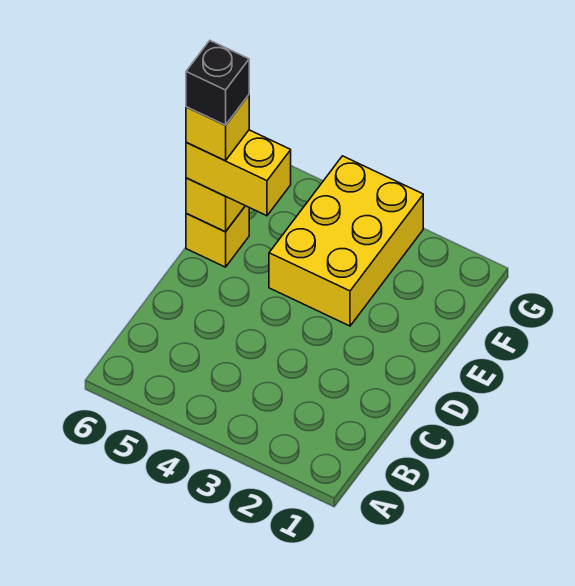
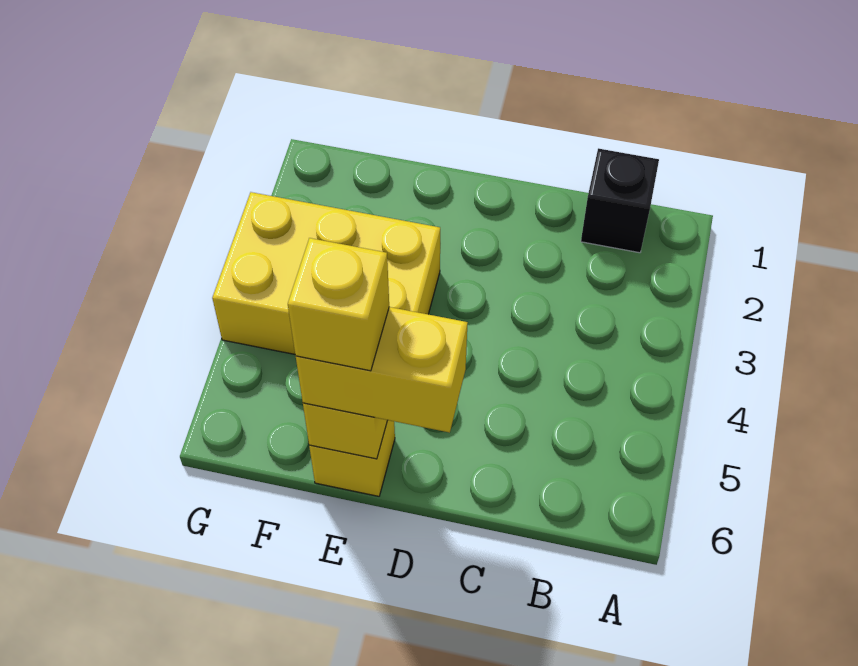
yellow 1x2 brick [186,130,291,216] -> yellow 1x2 brick turned to [296,307,468,433]
black 1x1 brick [186,41,249,125] -> black 1x1 brick moved to [581,148,659,253]

